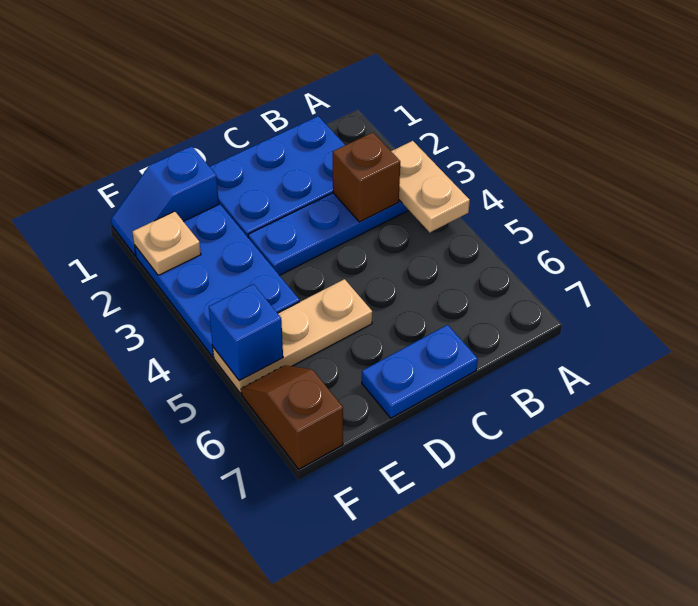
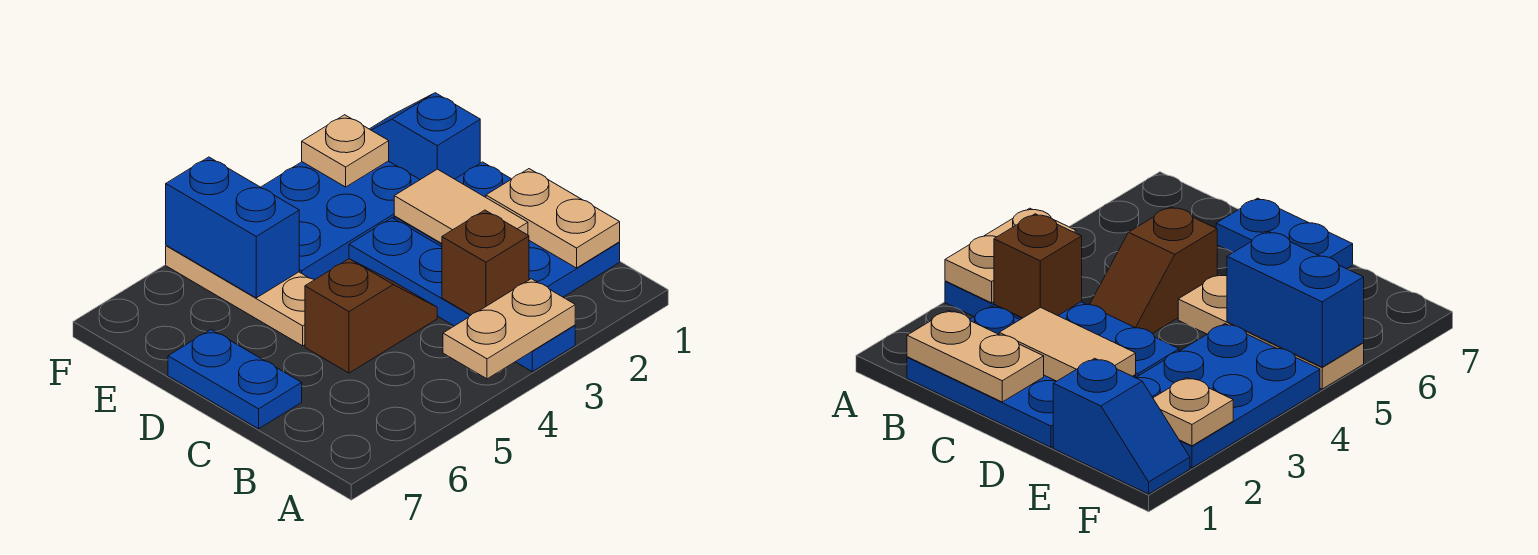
none -> tan 1x2 plate [486,169,620,268]
none -> tan 1x2 tile [394,169,528,243]
blue 1x1 brick [209,284,283,380] -> blue 1x2 brick [166,157,299,298]
brown 1x2 slope [241,365,343,469] -> brown 1x2 slope moved to [305,259,437,373]

